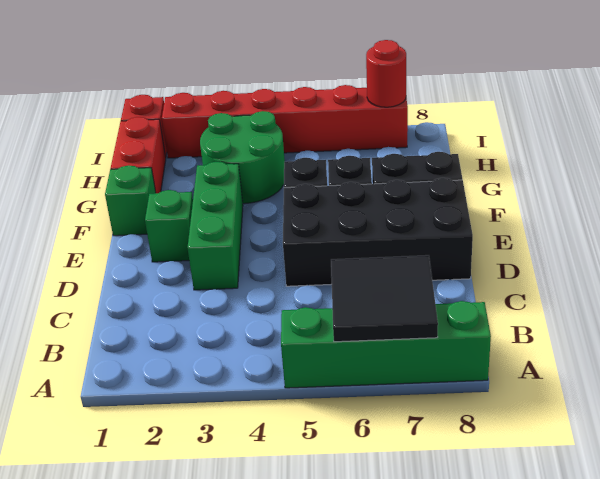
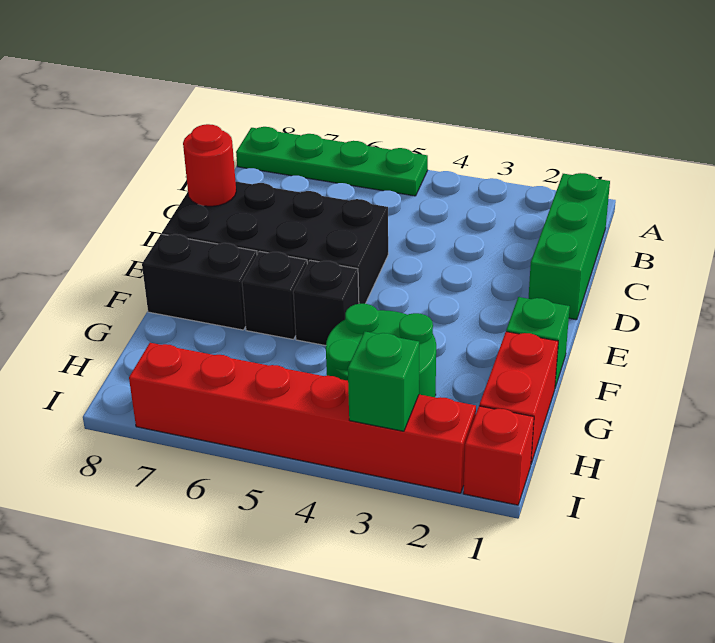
green 1x4 brick [281,301,491,388] -> green 1x4 plate [236,127,428,196]
black 2x2 tile [331,255,438,342] -> none
green 1x3 brick [188,162,243,290] -> green 1x3 brick moved to [528,173,610,320]
green 1x1 brick [145,190,193,262] -> green 1x1 brick moved to [348,332,419,431]
red 1x1 round brick [366,40,406,107] -> red 1x1 round brick moved to [183,124,236,206]

